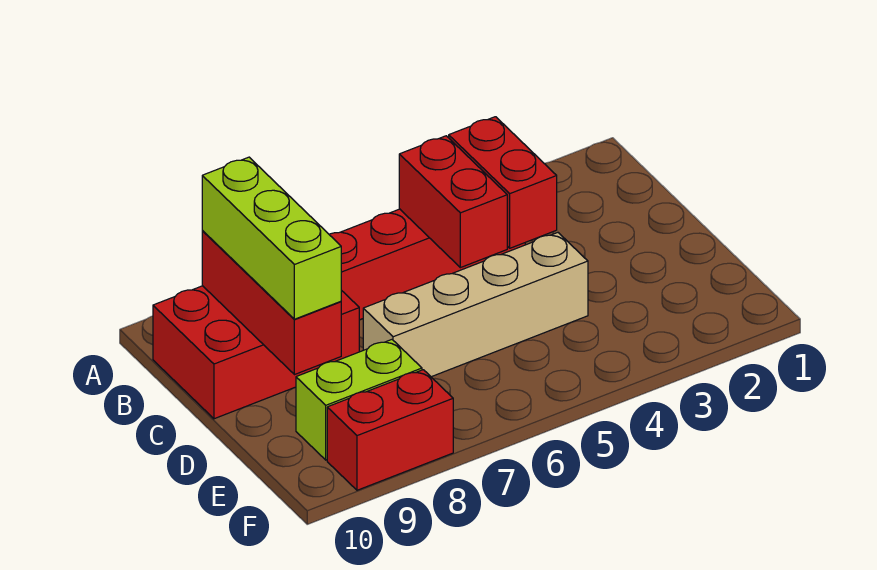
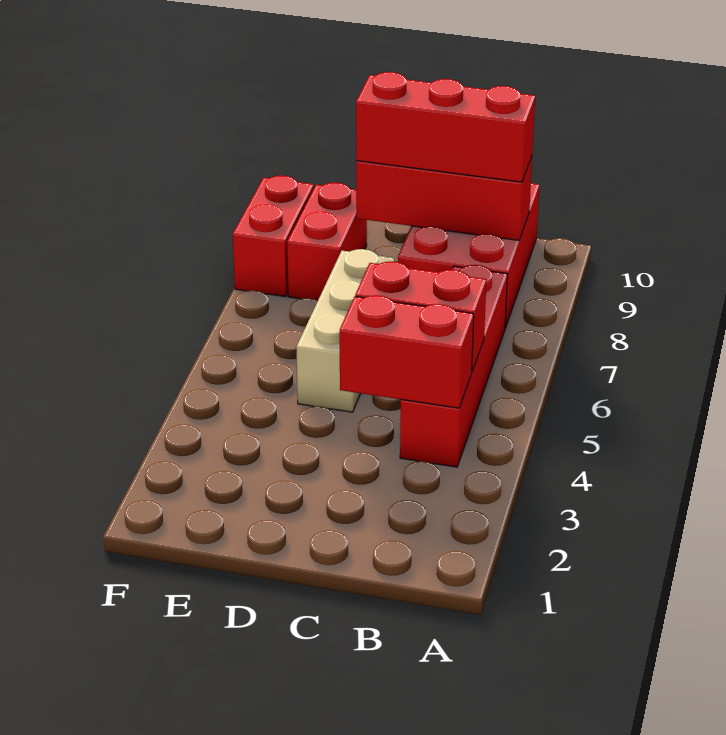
lime 1x3 brick [202,157,341,319] -> red 1x3 brick [356,72,535,182]
tan 1x4 brick [363,233,588,377] -> tan 1x3 brick [296,249,395,412]
lime 1x2 brick [296,340,422,460] -> red 1x2 brick [287,183,367,300]

